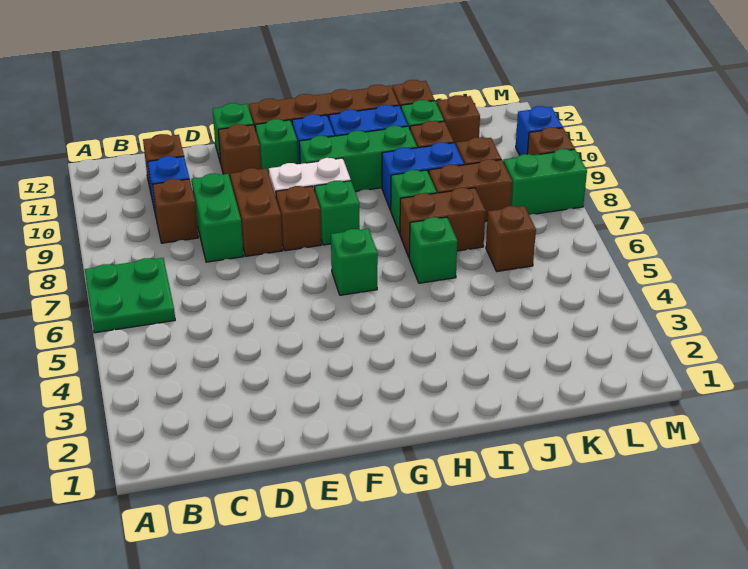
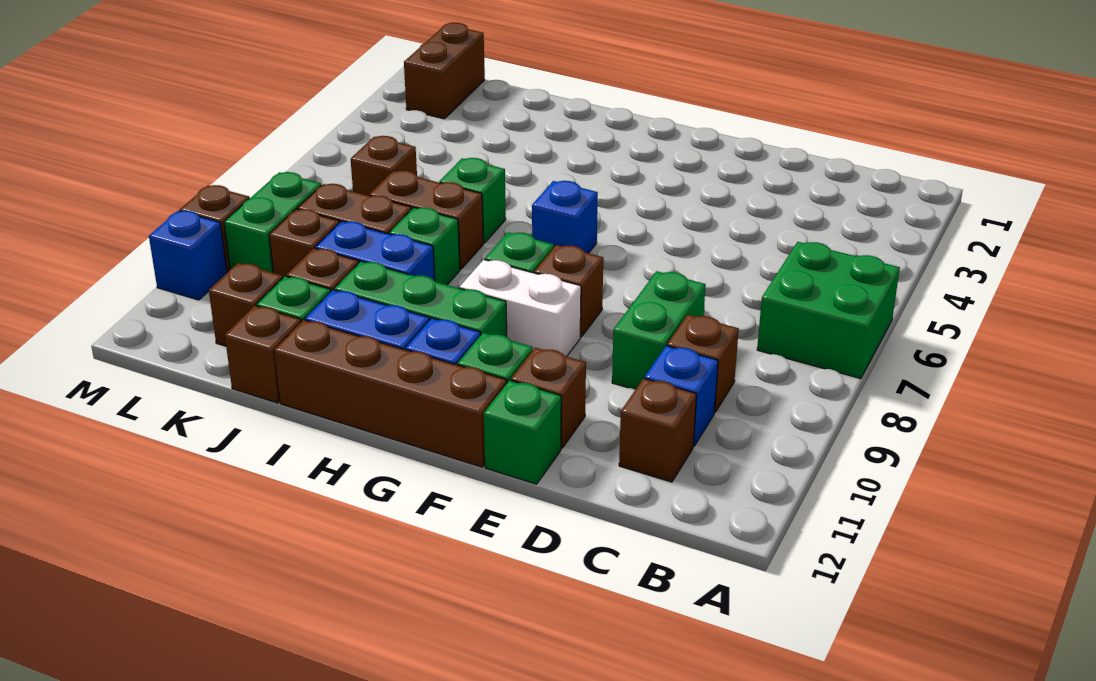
green 2x2 plate [85,258,175,333] -> green 2x2 brick [757,242,900,379]
brown 1x2 brick [230,168,283,256] -> brown 1x2 brick moved to [404,23,485,119]
green 1x1 brick [331,229,378,295] -> blue 1x1 brick [532,181,598,253]
green 1x2 brick [503,149,587,215] -> green 1x2 brick turned to [224,172,321,273]

